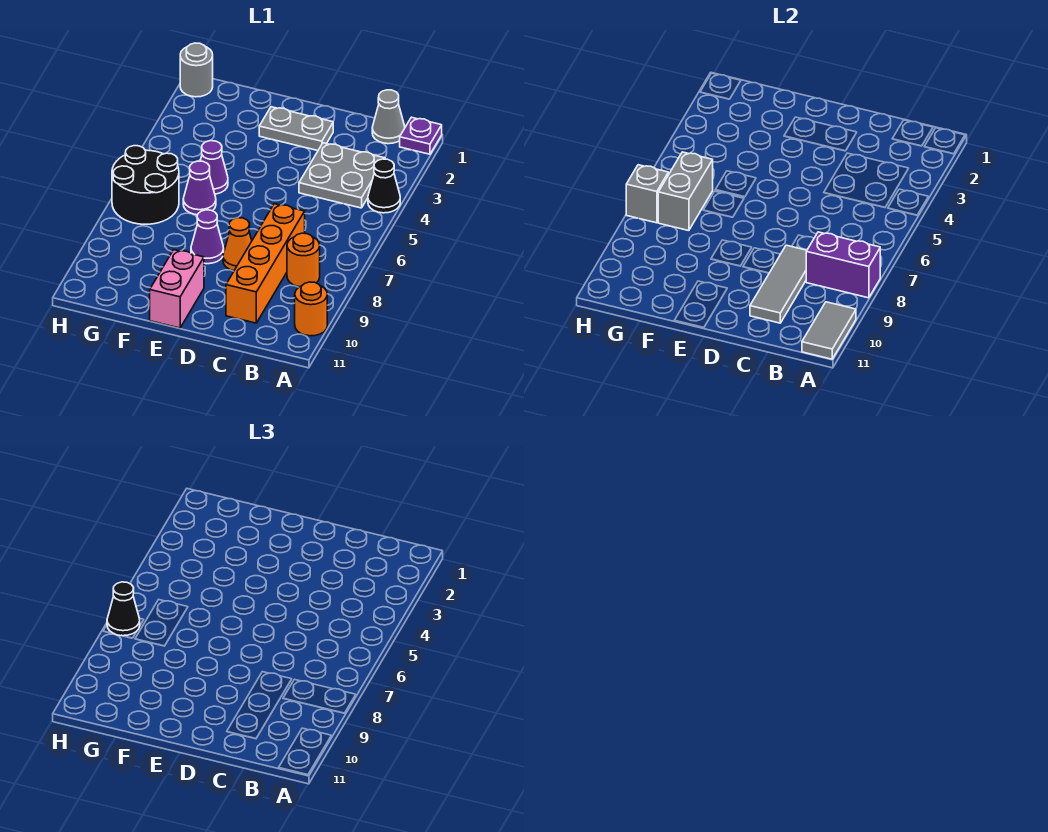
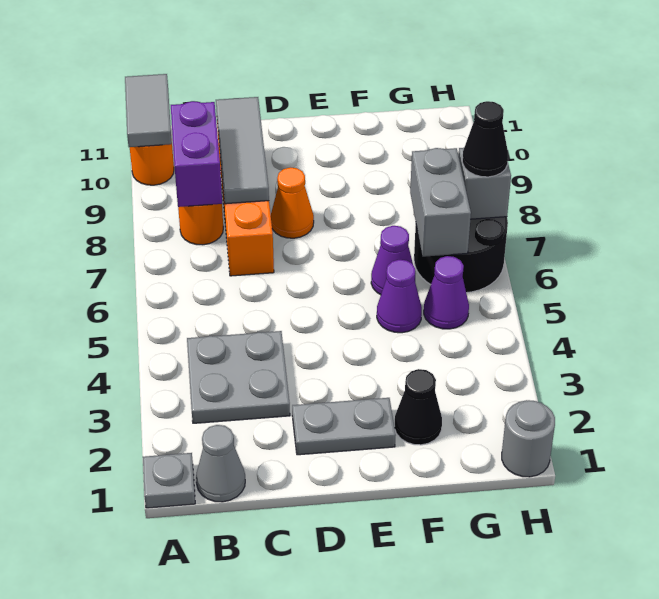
purple 1x1 plate [400,117,442,154] -> grey 1x1 plate [143,453,195,508]
black 1x1 cone [368,159,400,213] -> black 1x1 cone moved to [394,369,442,445]
purple 1x2 brick [806,232,880,298] -> purple 1x2 brick turned to [171,101,222,207]
purple 1x1 cone [191,210,224,264] -> purple 1x1 cone moved to [424,256,469,329]
pink 1x2 brick [150,250,204,328] -> none

